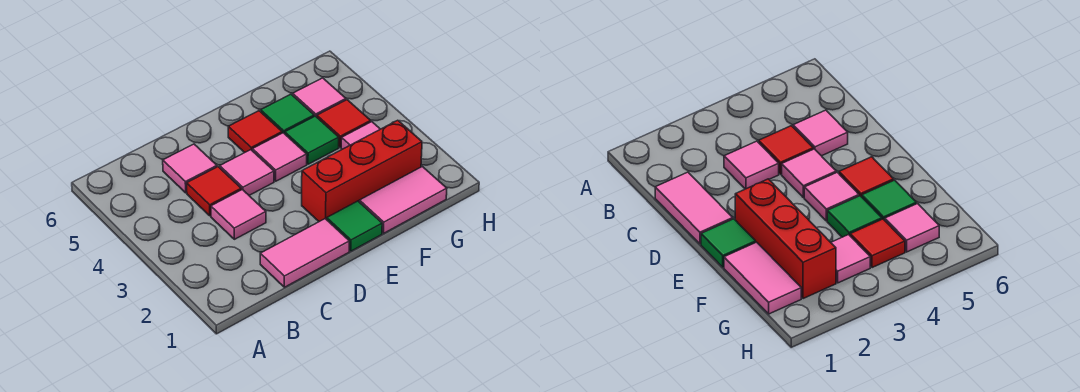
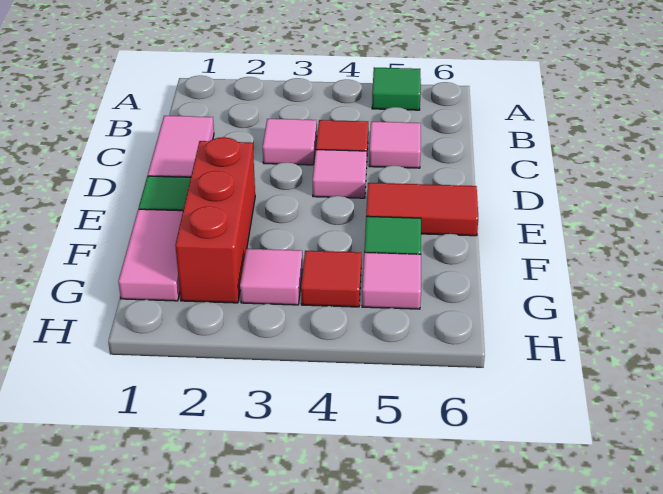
pink 1x1 tile [252,133,307,181] -> none
red 1x1 tile [228,111,282,153] -> red 1x2 tile [366,183,478,236]
green 1x1 tile [285,116,339,164] -> green 1x1 tile moved to [372,68,421,110]

